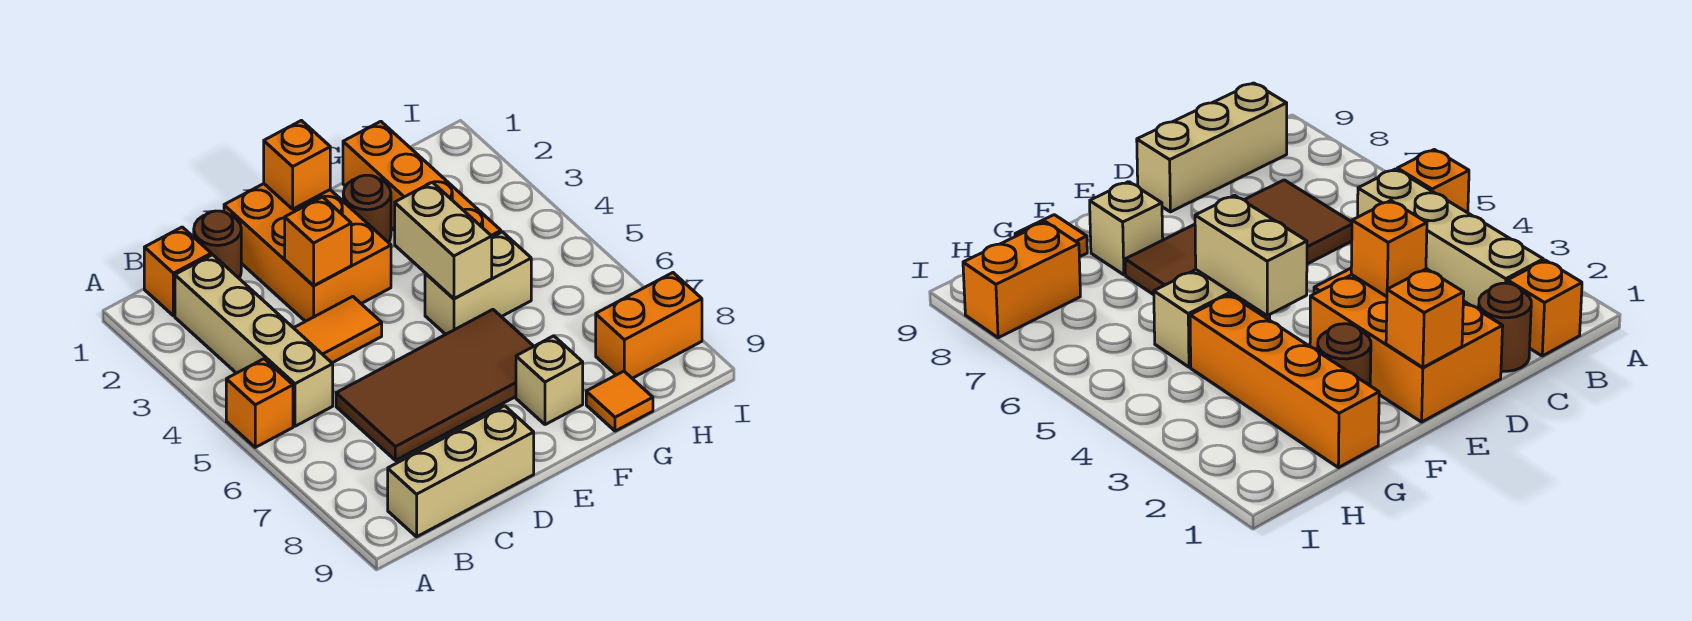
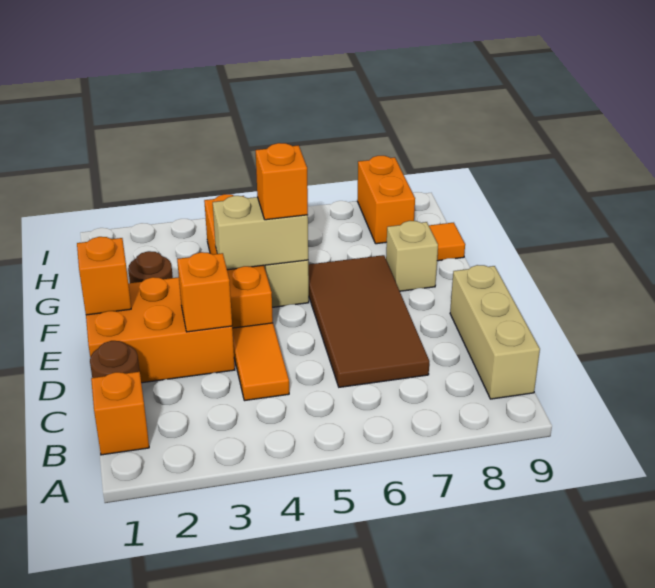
orange 1x1 brick [226,359,293,447] -> orange 1x1 brick moved to [256,143,308,220]
tan 1x4 brick [175,255,333,426] -> none
orange 1x4 brick [343,121,501,237] -> orange 1x4 brick turned to [204,194,273,328]

